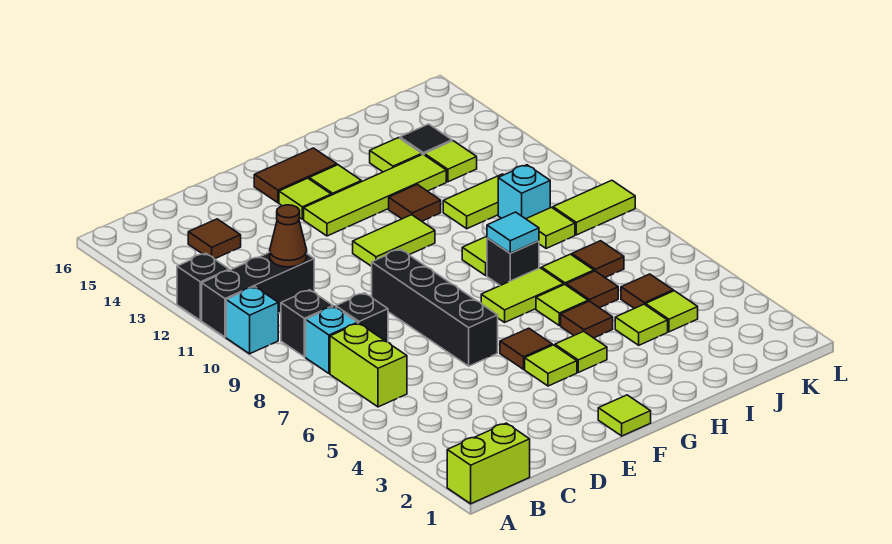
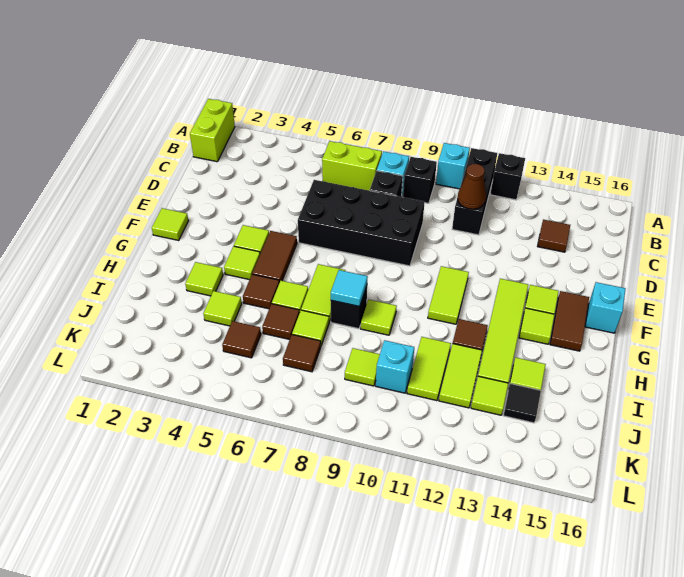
black 1x4 brick [372,249,498,366] -> black 2x4 brick [298,180,425,266]
brown 1x1 tile [500,328,552,369] -> brown 1x2 tile [252,231,297,283]
none -> cyan 1x1 brick [585,282,626,333]
lime 1x1 tile [646,291,698,332] -> lime 1x1 tile moved to [185,262,223,296]
lime 1x2 tile [553,180,635,235] -> lime 1x2 tile moved to [439,344,482,408]

